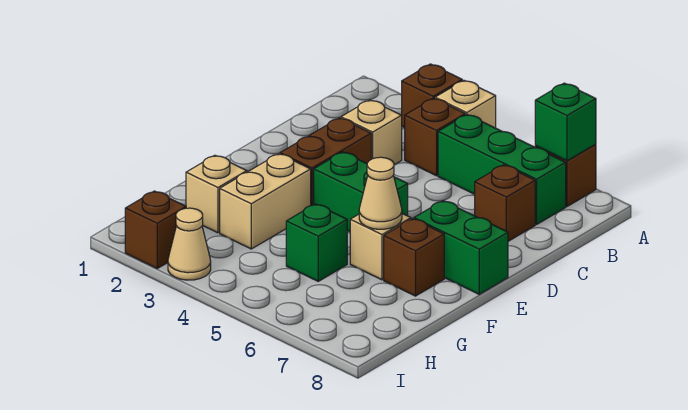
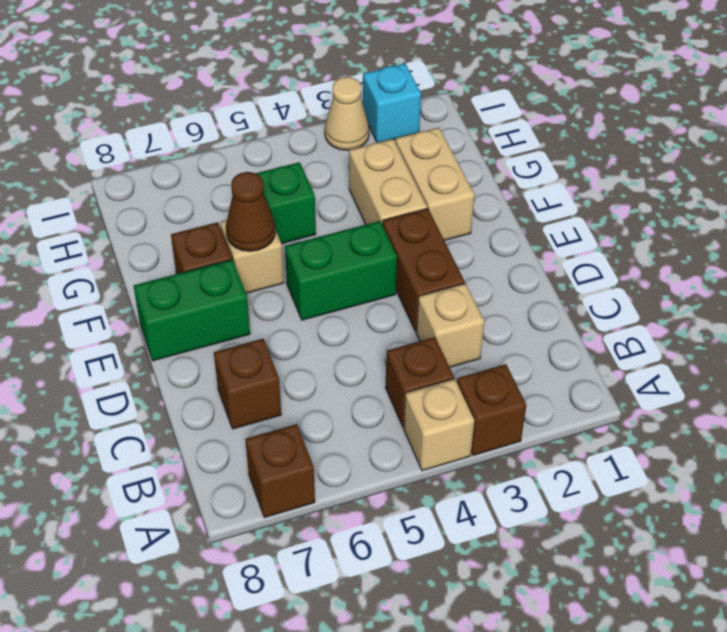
green 1x1 brick [535,83,596,161] -> none
green 1x3 brick [438,115,566,224] -> none
tan 1x1 cone [359,157,402,229] -> brown 1x1 cone [226,172,275,251]
tan 1x1 brick [186,155,247,233] -> tan 1x2 brick [395,128,474,241]
brown 1x1 brick [125,191,186,268] -> cyan 1x1 brick [363,64,421,143]

